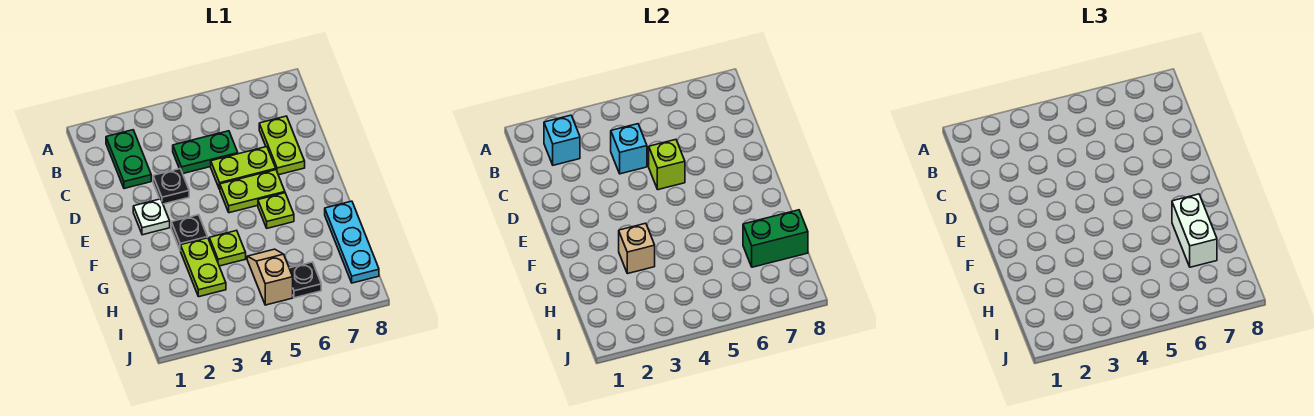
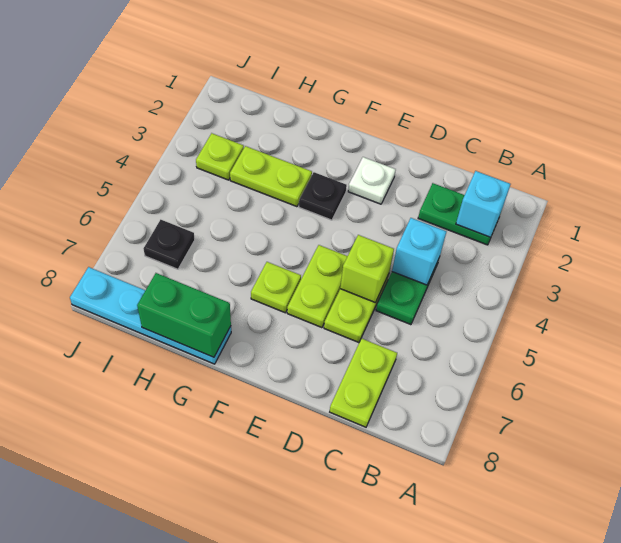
lime 1x2 plate [259,116,305,175] -> lime 1x2 plate turned to [330,338,397,427]
black 1x1 plate [153,169,189,204] -> none
tan 1x1 brick [619,223,655,274] -> none
lime 1x1 plate [209,230,246,266] -> lime 1x1 plate moved to [196,133,244,180]
white 1x2 brick [1172,194,1217,267] -> none
cyan 1x3 plate [325,201,379,283] -> cyan 1x4 plate [70,267,231,364]
tan 1x2 slope [247,249,293,305] -> none
green 1x2 brick [743,210,808,267] -> green 1x2 brick turned to [137,273,231,357]

